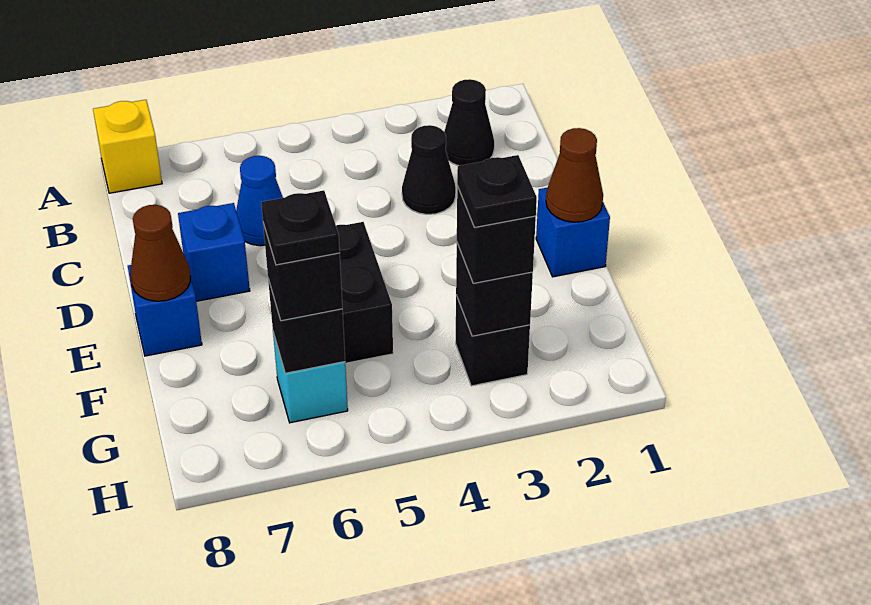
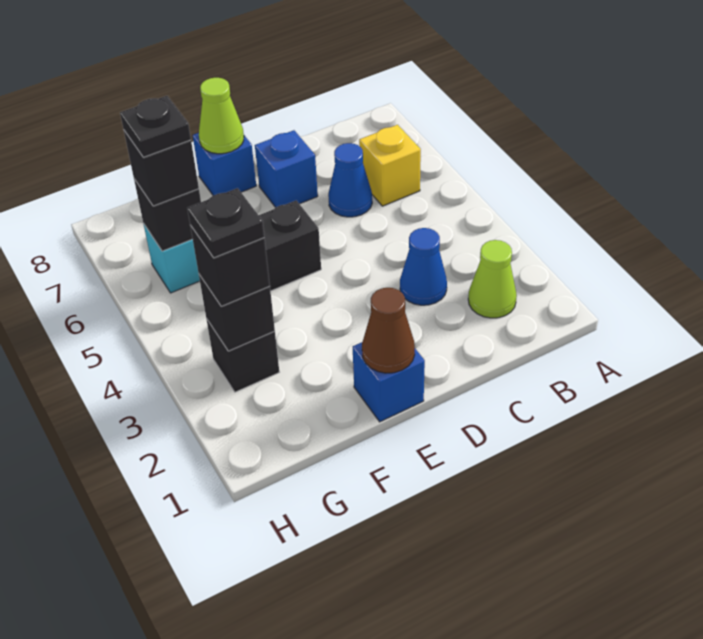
yellow 1x1 brick [93,100,162,193] -> yellow 1x1 brick moved to [359,125,421,206]
black 1x1 cone [444,79,494,166] -> lime 1x1 cone [468,240,517,318]
black 1x1 cone [402,125,456,214] -> blue 1x1 cone [400,228,447,305]
brown 1x1 cone [130,205,190,301] -> lime 1x1 cone [199,78,244,154]

